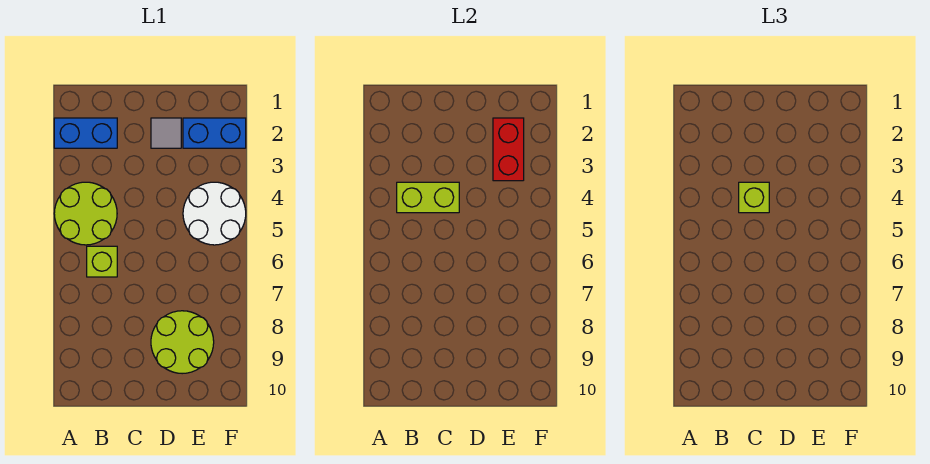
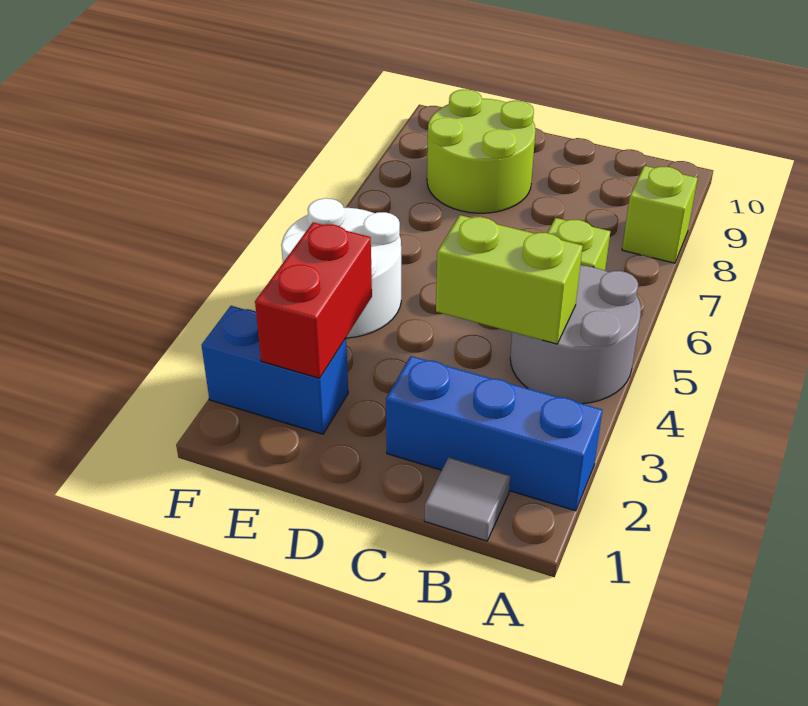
blue 1x2 brick [54,118,117,148] -> blue 1x3 brick [386,356,602,511]
lime 2x2 round brick [54,182,117,245] -> grey 2x2 round brick [510,265,641,404]
lime 1x1 brick [739,182,769,213] -> lime 1x1 brick moved to [622,166,698,263]
grey 1x1 tile [151,118,181,148] -> grey 1x1 tile moved to [424,458,510,541]

